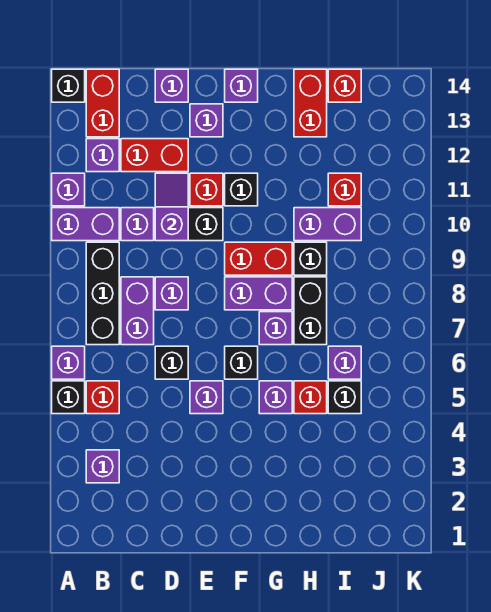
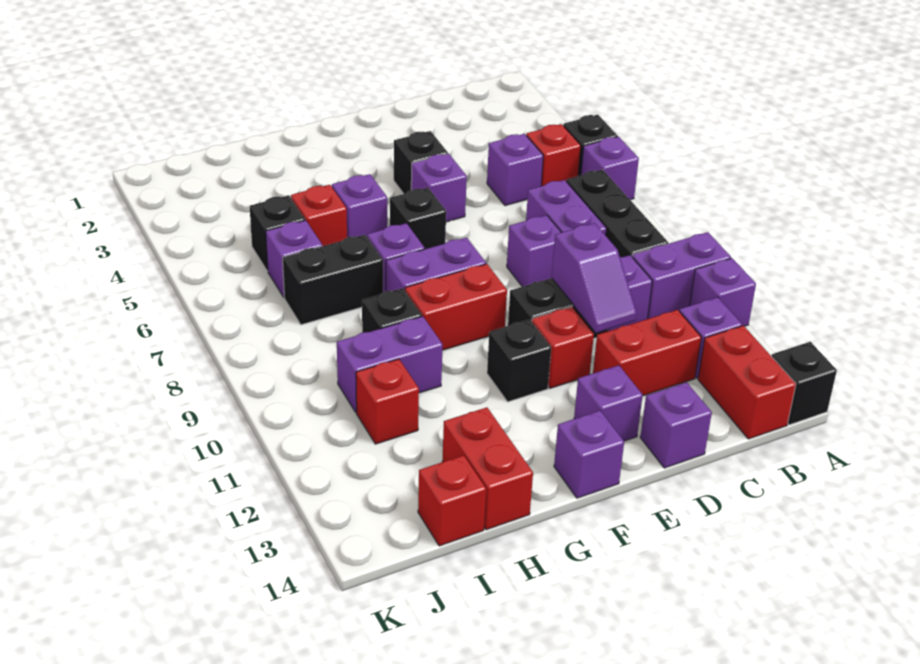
purple 1x1 brick [86,450,119,483] -> purple 1x1 brick moved to [487,134,543,206]
black 1x1 brick [155,346,188,379] -> black 1x1 brick moved to [394,131,448,194]
black 1x2 brick [294,277,327,345] -> black 1x2 brick turned to [283,235,383,325]

